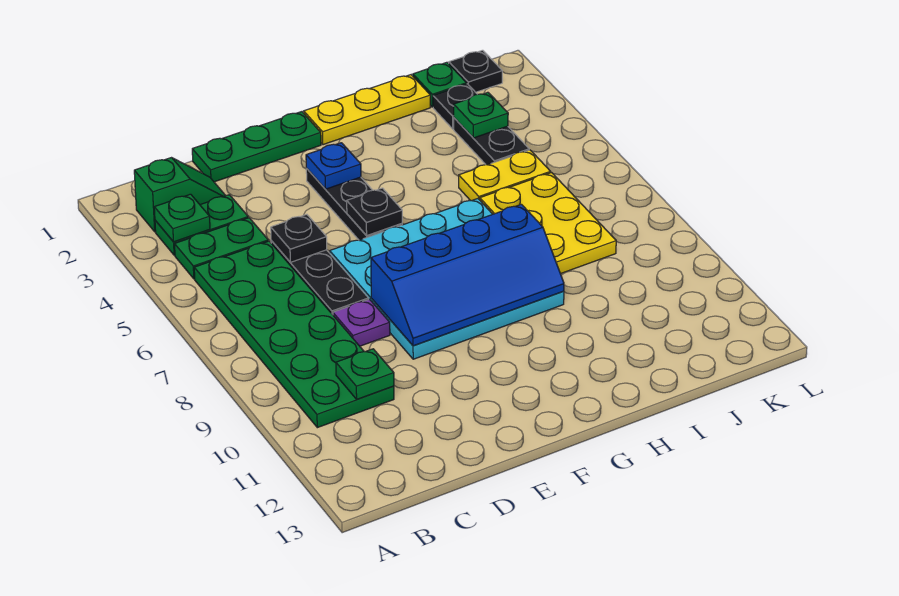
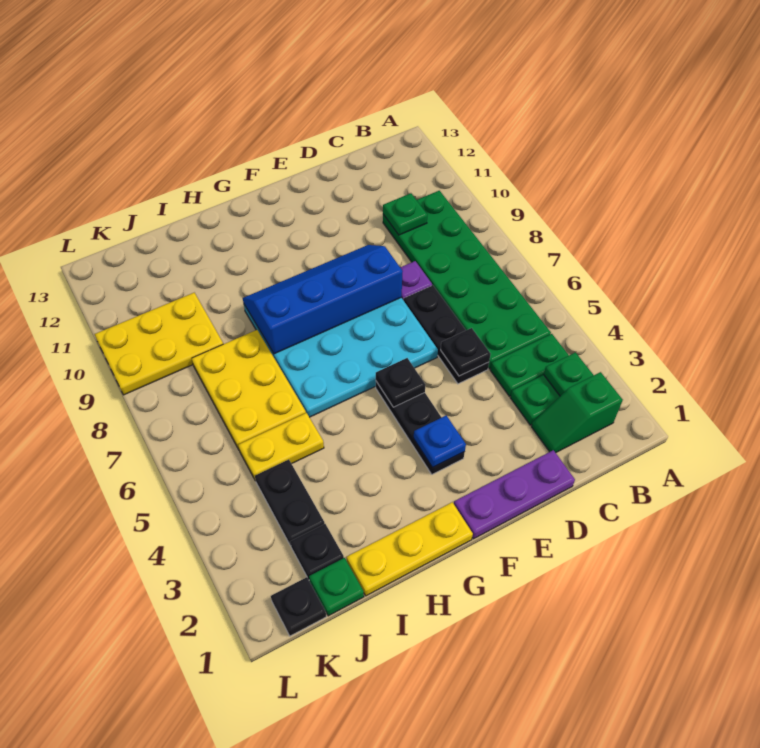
green 1x3 plate [192,112,321,182] -> purple 1x3 plate [454,450,575,539]
green 1x1 plate [454,92,508,138] -> none
none -> yellow 2x3 plate [95,293,223,395]

